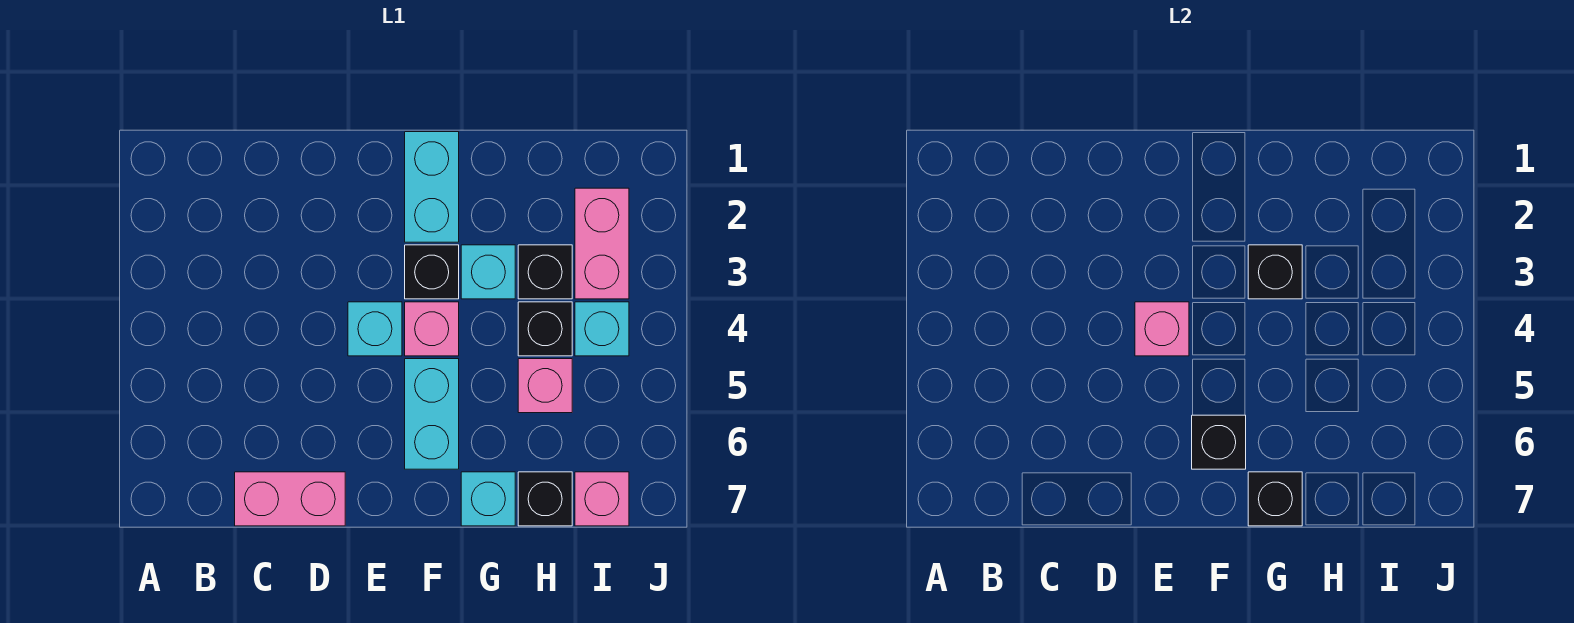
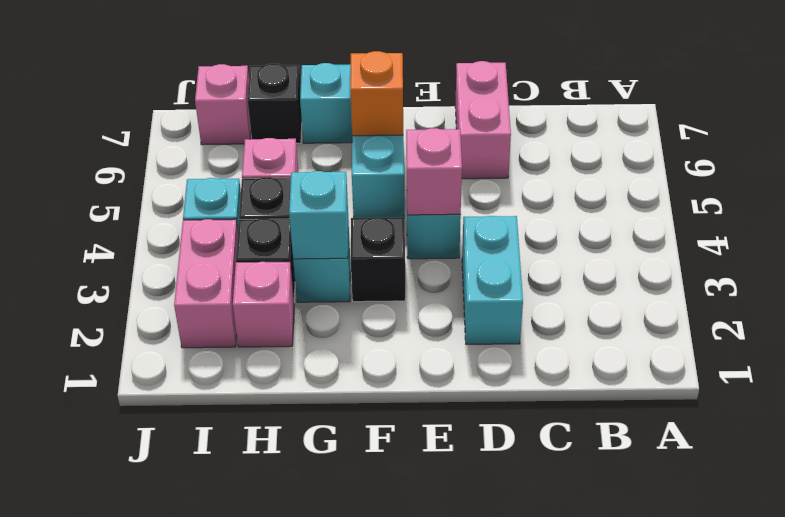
pink 1x2 brick [235,472,345,526] -> pink 1x2 brick turned to [455,61,511,179]
cyan 1x2 brick [405,132,459,242] -> cyan 1x2 brick moved to [462,216,523,344]
pink 1x1 brick [405,302,459,356] -> pink 1x1 brick moved to [233,262,294,347]
black 1x1 brick [1192,415,1246,469] -> orange 1x1 brick [350,51,403,136]
black 1x1 brick [1248,245,1302,299] -> cyan 1x1 brick [289,171,348,259]
black 1x1 brick [1248,472,1302,526] -> none

